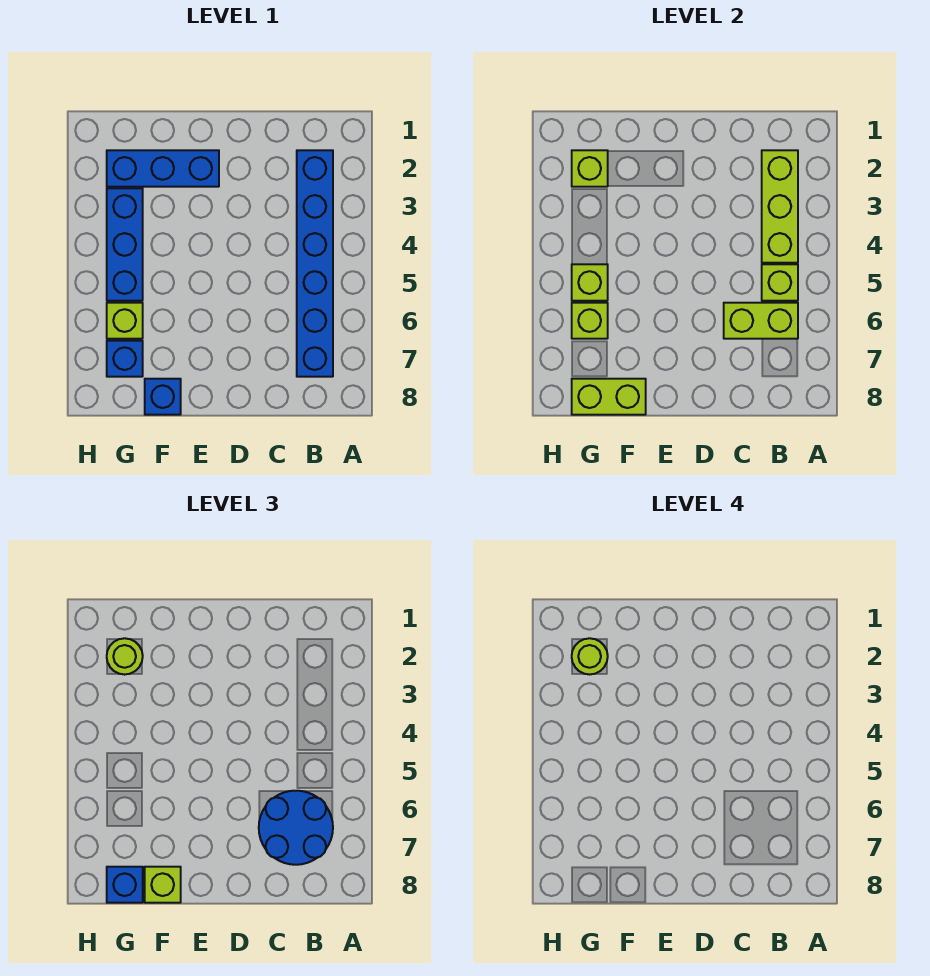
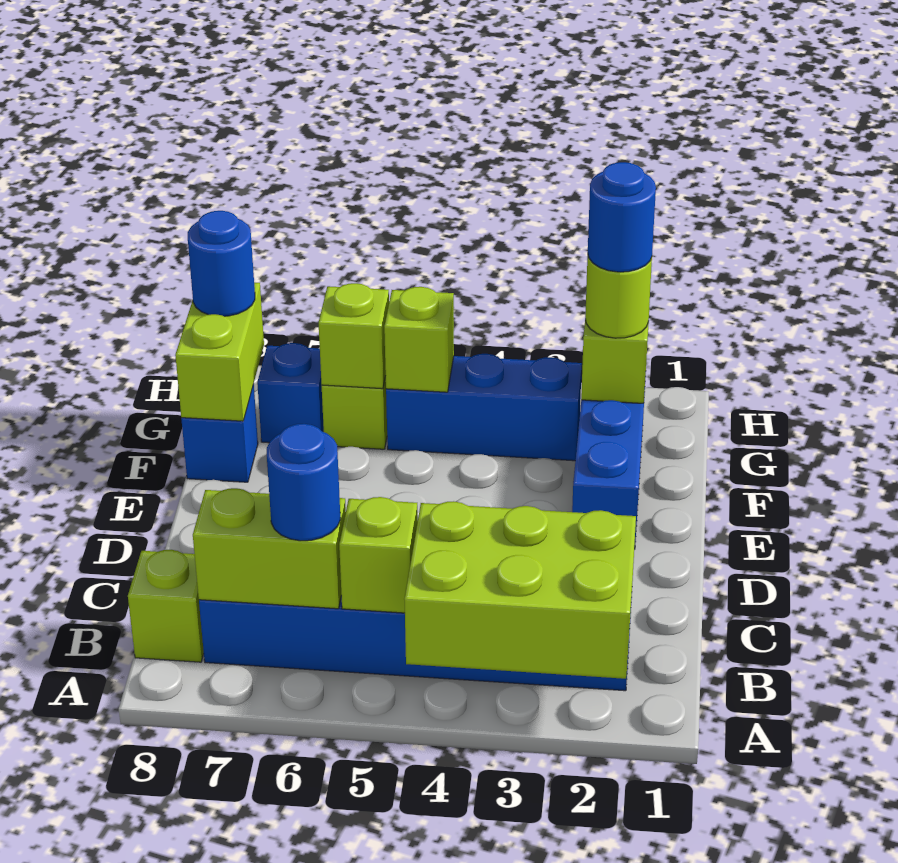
lime 1x3 brick [762,150,798,263] -> lime 2x3 brick [404,501,636,679]
lime 1x2 brick [724,303,798,339] -> lime 1x2 brick turned to [193,488,346,609]
blue 2x2 round brick [259,791,333,865] -> blue 1x1 round brick [266,424,340,541]
lime 1x1 brick [145,867,181,903] -> lime 1x1 brick moved to [128,550,204,662]
lime 1x1 round brick [572,638,608,675] -> blue 1x1 round brick [588,162,656,272]
blue 1x1 brick [107,867,143,903] -> blue 1x1 round brick [188,211,255,316]

